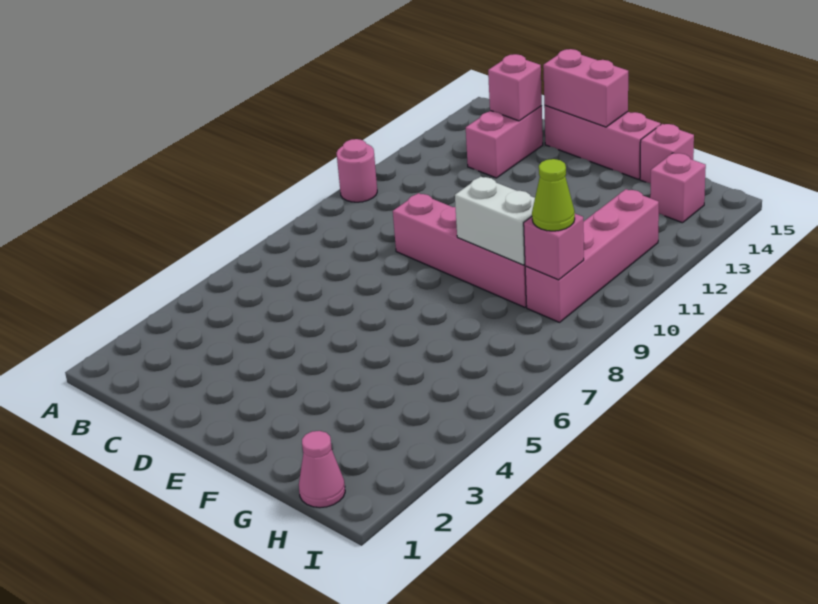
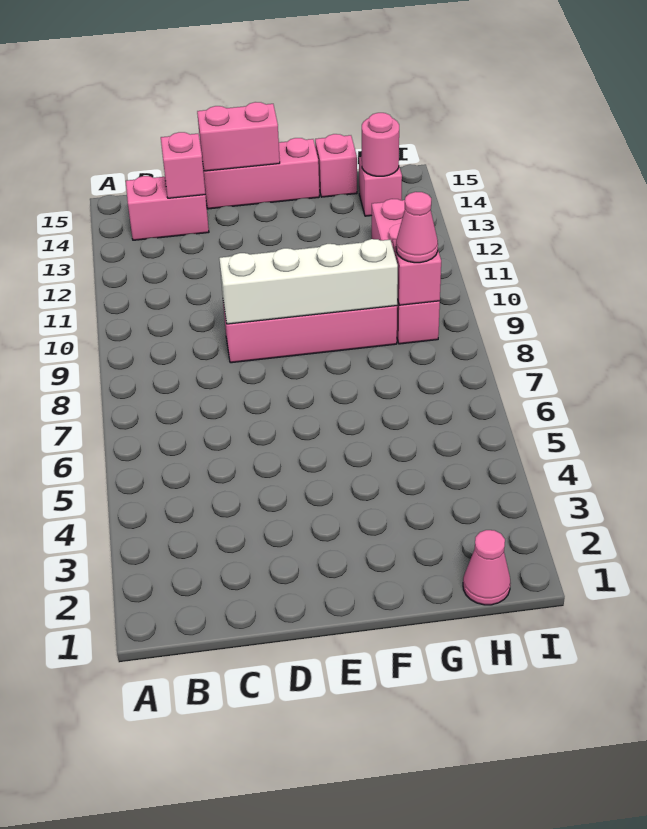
pink 1x1 round brick [337,139,377,202] -> pink 1x1 round brick moved to [362,113,399,176]
pink 1x2 brick [466,106,543,178] -> pink 1x2 brick turned to [126,176,209,240]
white 1x2 brick [455,177,535,265] -> white 1x4 brick [219,239,398,324]
lime 1x1 cone [532,159,575,231] -> pink 1x1 cone [396,192,438,263]

